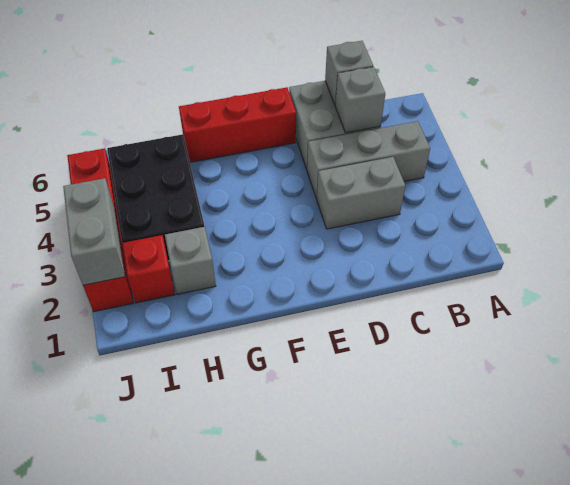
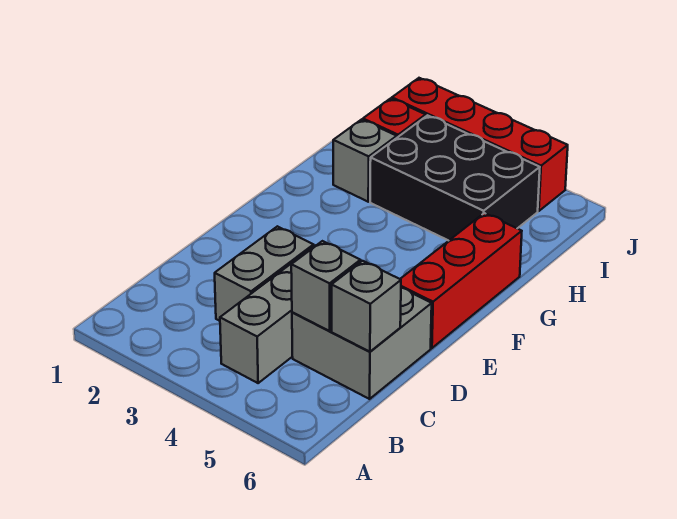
grey 1x2 brick [63,178,125,285] -> none

